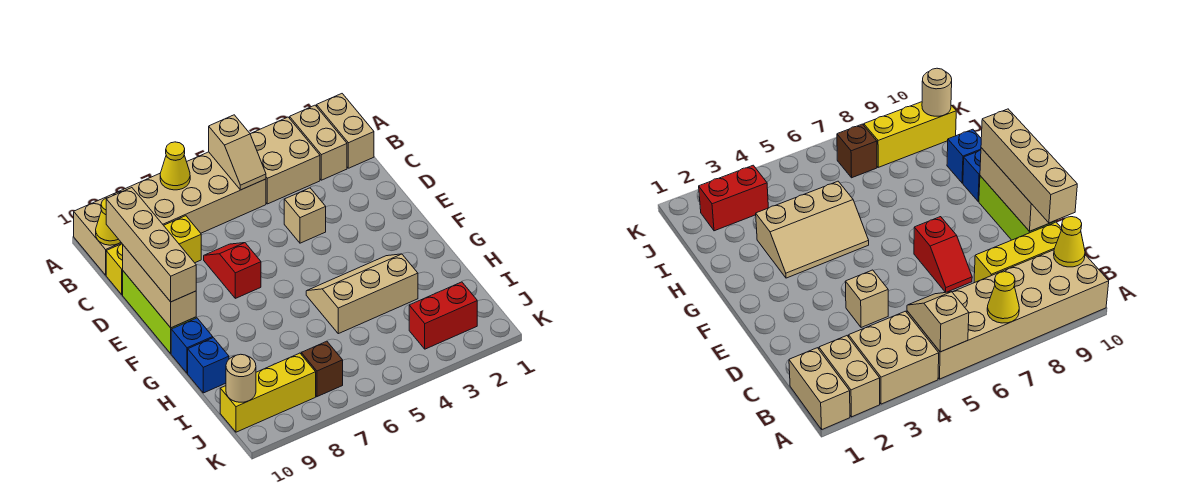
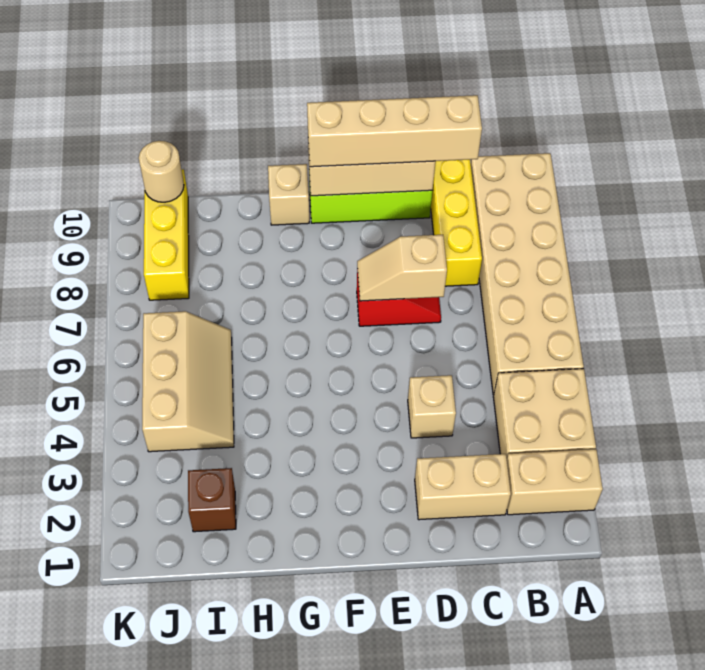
tan 1x2 brick [317,94,374,168] -> tan 1x2 brick moved to [415,454,511,520]
tan 1x2 slope [209,115,266,190] -> tan 1x2 slope moved to [357,235,447,301]
yellow 1x1 cone [160,142,190,190] -> none
yellow 1x1 cone [96,198,120,245] -> none
tan 2x3 slope [306,254,418,334] -> tan 2x3 slope moved to [142,311,234,452]
blue 1x1 brick [171,318,213,373] -> tan 1x1 brick [268,164,309,225]
blue 1x1 brick [188,338,229,393] -> none
red 1x2 brick [409,282,477,349] -> none
brown 1x1 brick [301,341,343,397] -> brown 1x1 brick moved to [188,468,236,532]

